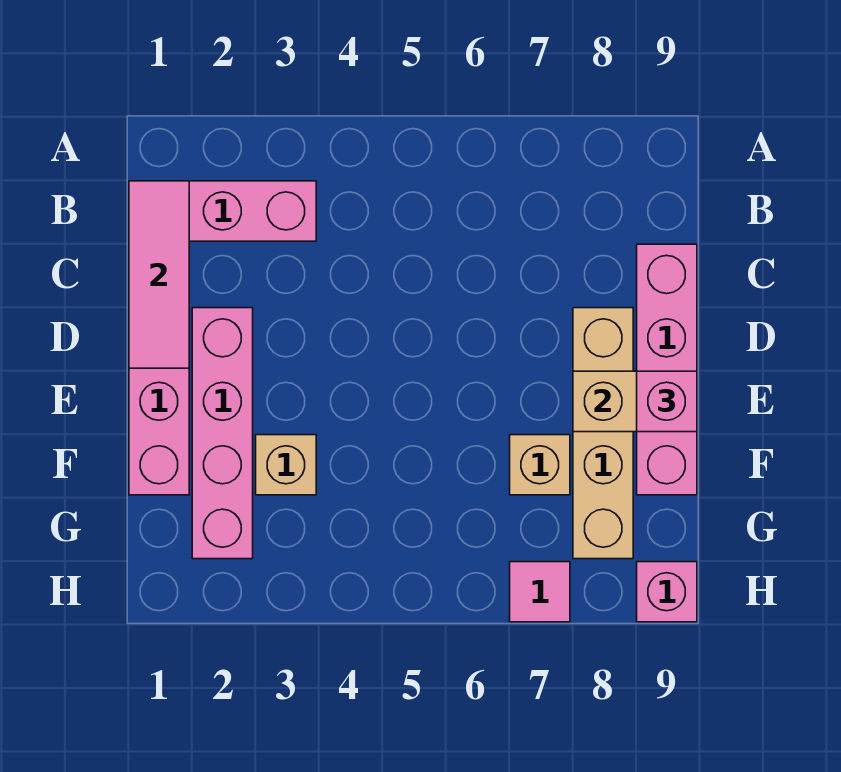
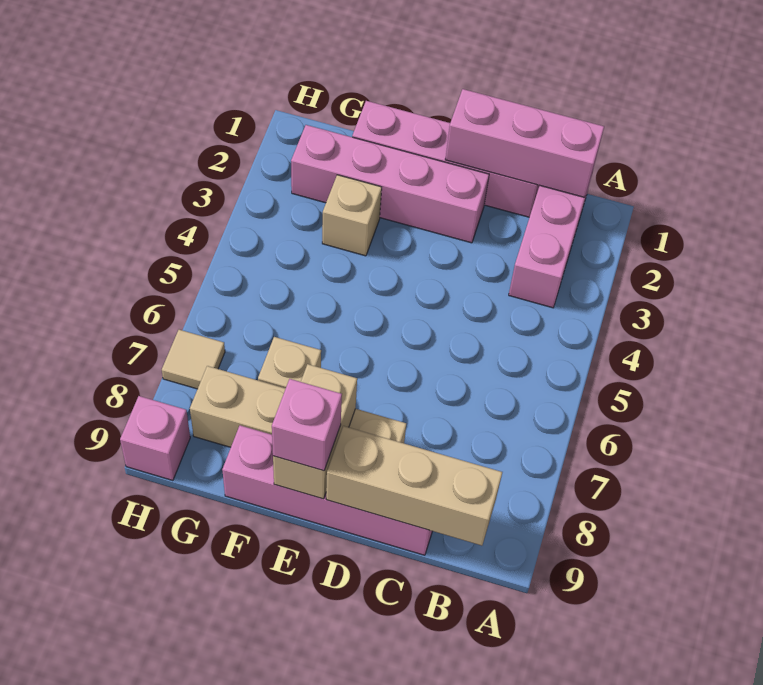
pink 1x3 tile [129,181,189,368] -> pink 1x3 brick [445,89,604,197]
none -> tan 1x3 brick [326,426,502,546]
pink 1x1 tile [510,562,570,622] -> tan 1x1 tile [162,330,225,389]

